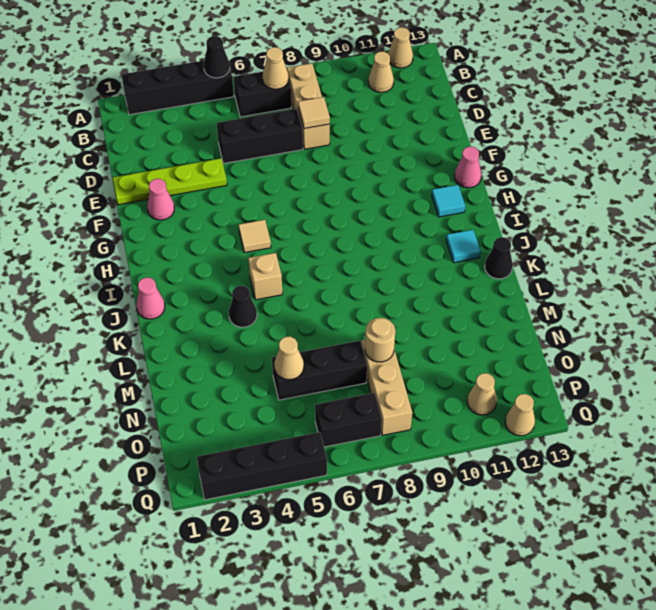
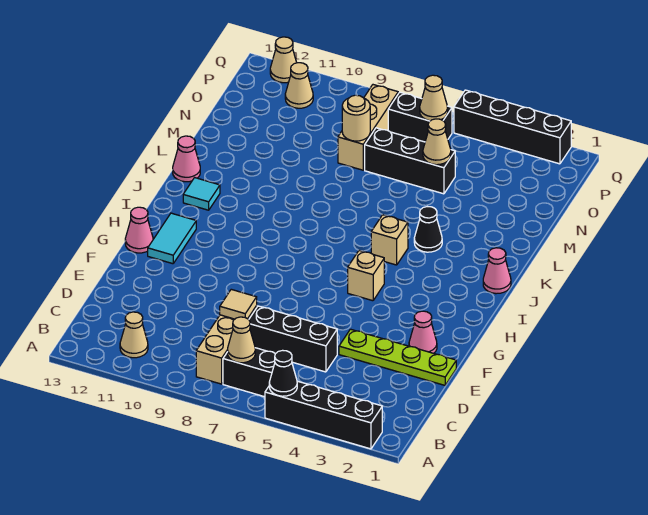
tan 1x1 cone [388,27,413,68] -> tan 1x1 cone moved to [420,75,448,121]
tan 1x1 tile [239,220,271,253] -> tan 1x1 brick [348,251,384,301]
cyan 1x1 tile [432,185,465,217] -> cyan 1x2 tile [148,213,196,264]
black 1x1 cone [485,237,513,279] -> pink 1x1 cone [173,136,200,182]

